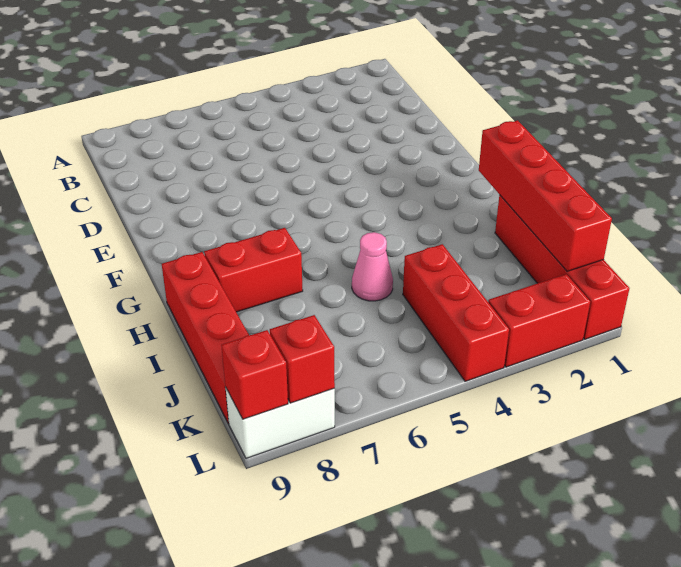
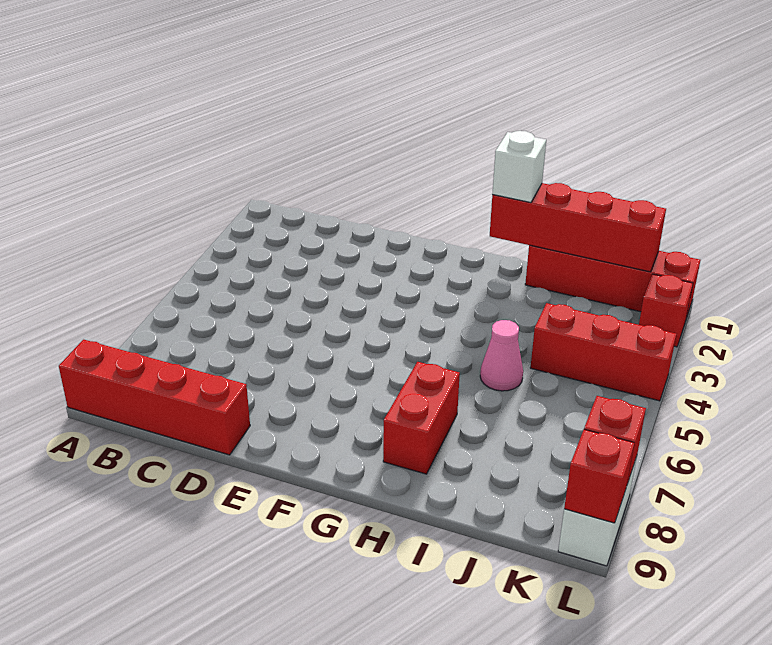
none -> white 1x1 brick [492,131,546,203]
red 1x4 brick [162,252,249,424] -> red 1x4 brick moved to [59,340,250,455]
red 1x2 brick [488,274,590,367] -> red 1x1 brick [639,274,693,347]

